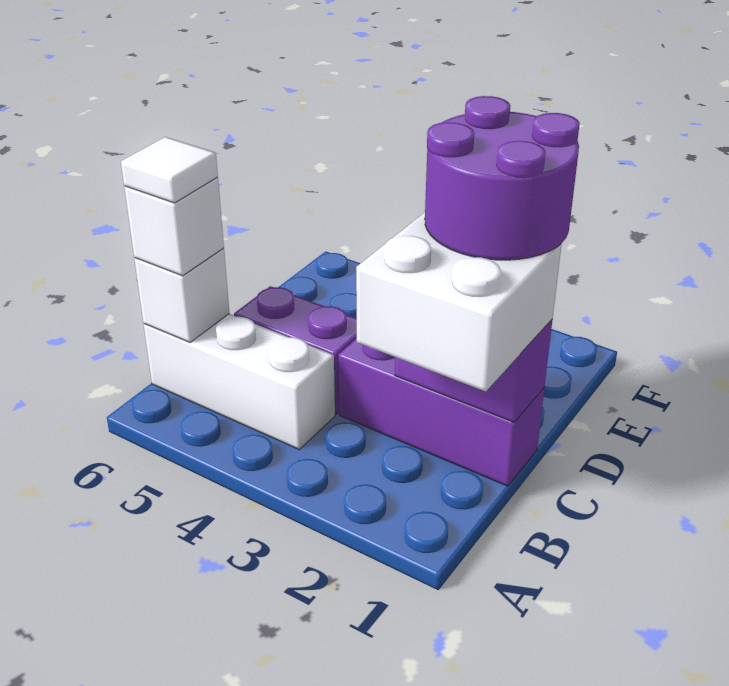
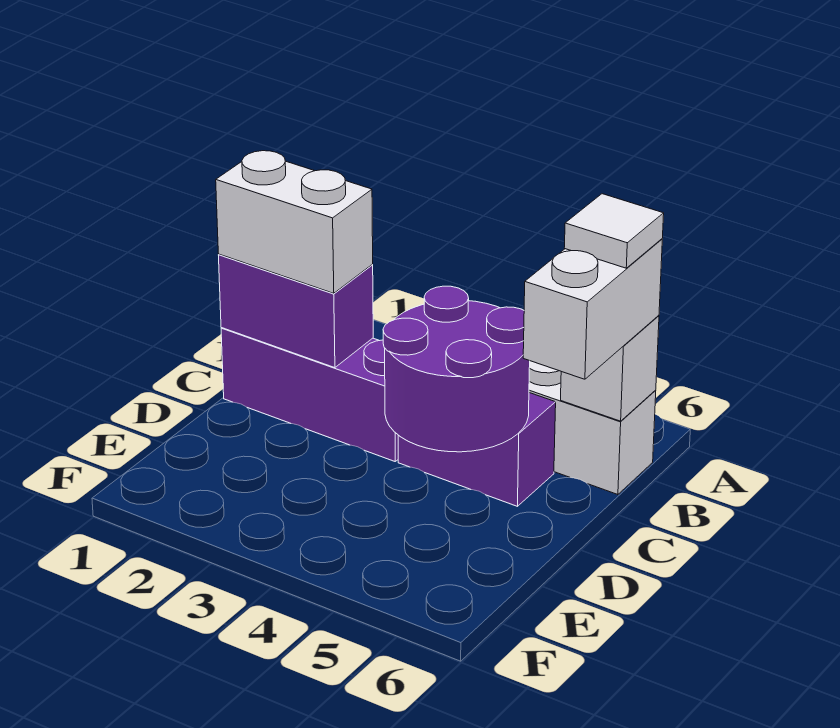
white 2x2 brick [356,212,561,391] -> white 1x2 brick [216,151,373,293]
white 1x1 brick [124,177,224,276] -> white 1x2 brick [523,239,662,379]
purple 2x2 round brick [425,96,580,260] -> purple 2x2 round brick moved to [383,286,530,452]

